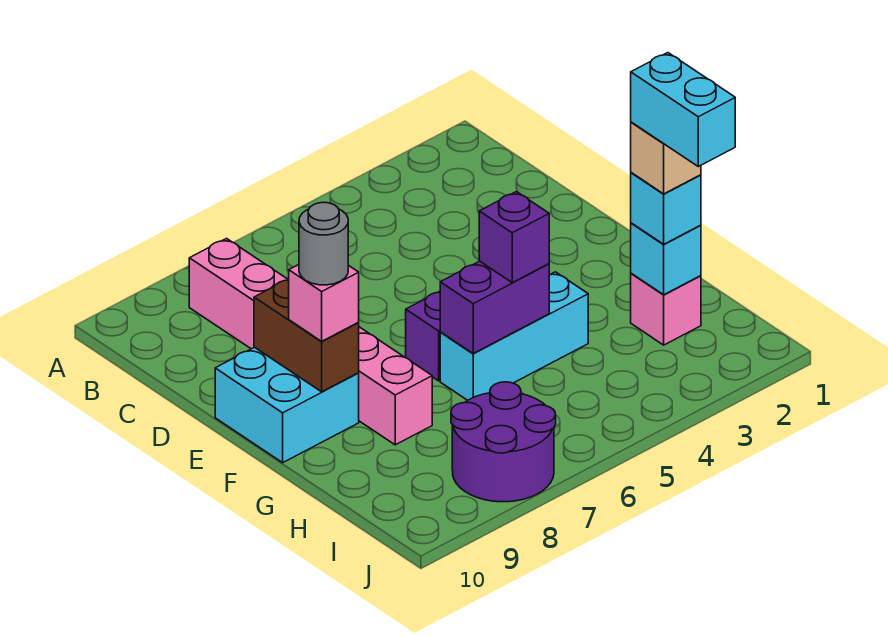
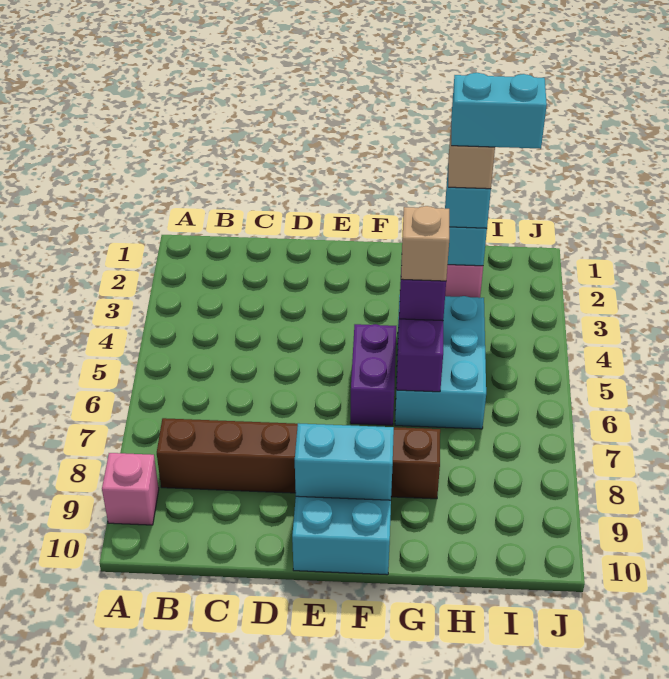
pink 1x6 brick [189,239,432,445] -> brown 1x6 brick [157,418,440,499]
brown 1x2 brick [254,279,359,392] -> cyan 1x2 brick [295,423,394,500]
pink 1x1 brick [289,265,359,342] -> pink 1x1 brick moved to [102,453,159,525]
grey 1x1 round brick [299,202,348,285] -> none
cyan 1x3 brick [440,272,588,400] -> cyan 2x3 brick [395,295,486,429]
none -> tan 1x1 brick [401,206,449,281]
purple 2x2 round brick [451,382,556,502] -> none

